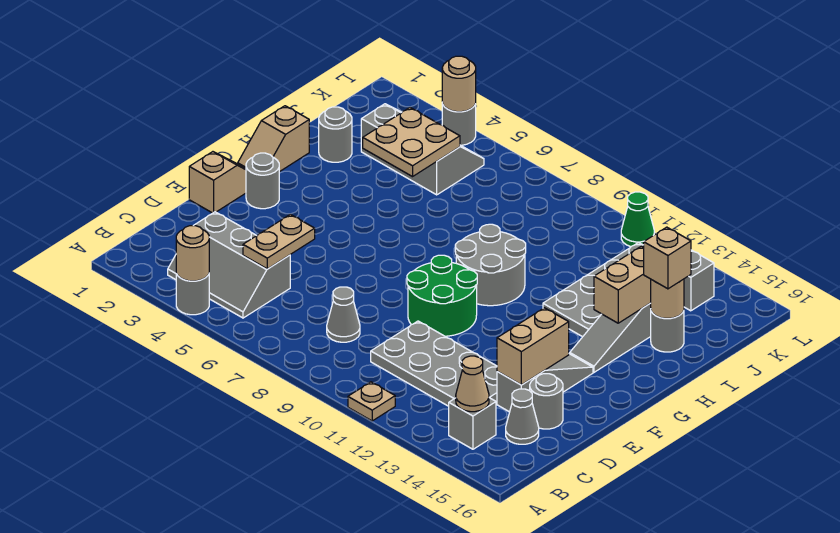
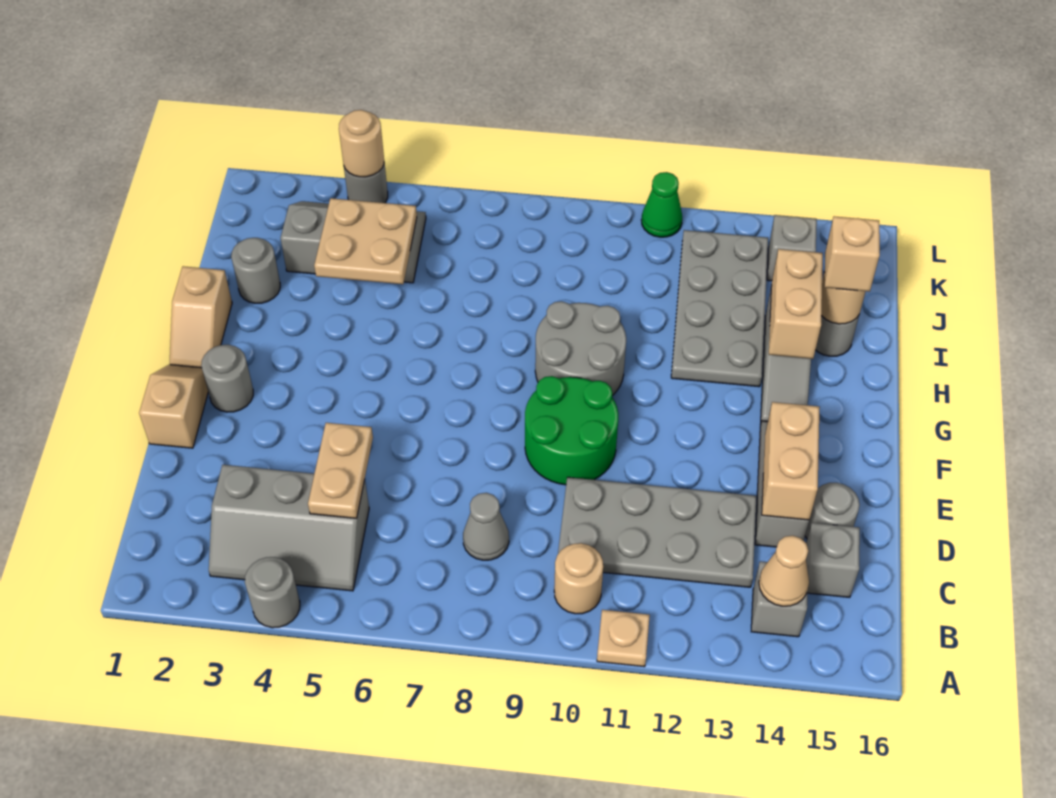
tan 1x1 round brick [176,226,209,281] -> tan 1x1 round brick moved to [554,543,603,614]
grey 1x1 cone [506,389,539,444] -> grey 1x1 brick [806,523,860,597]

